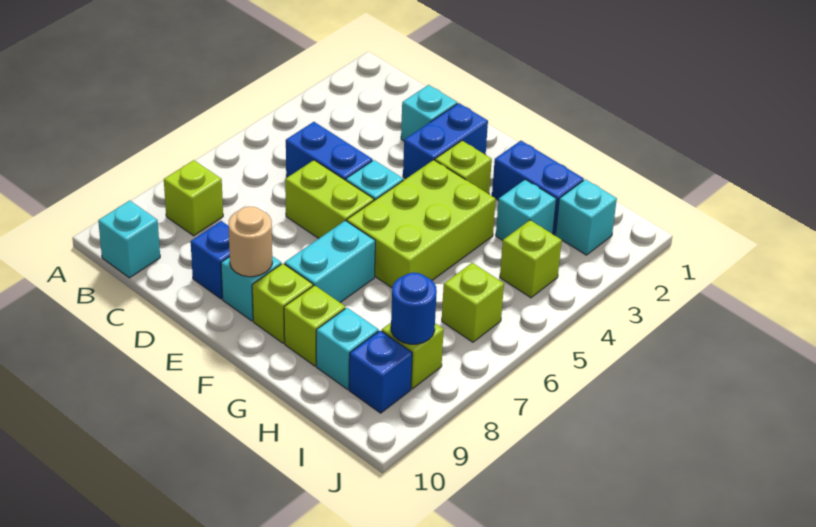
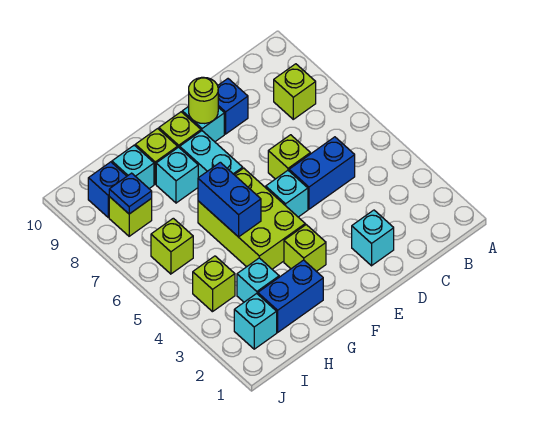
cyan 1x1 brick [98,200,160,278] -> cyan 1x1 brick moved to [156,147,198,203]
lime 1x2 brick [285,160,374,238] -> lime 1x1 brick [268,135,310,179]
blue 1x2 brick [403,103,488,179] -> blue 1x2 brick moved to [198,162,261,237]
tan 1x1 round brick [228,207,272,277] -> lime 1x1 round brick [189,77,218,124]
blue 1x1 round brick [391,273,437,344] -> blue 1x1 plate [109,173,152,214]

